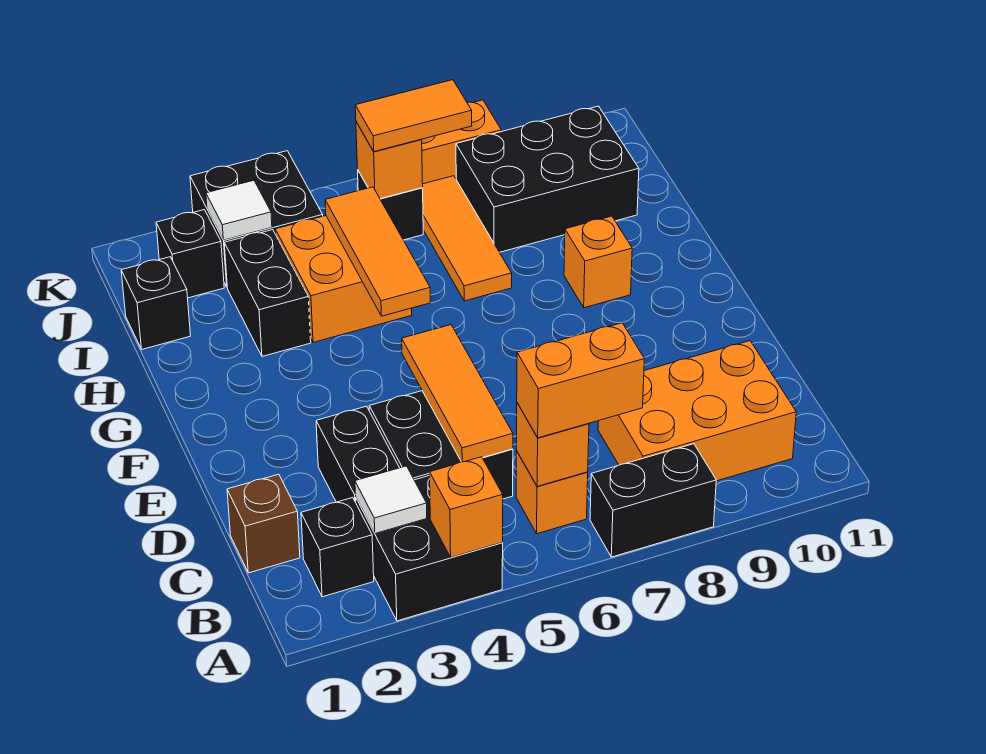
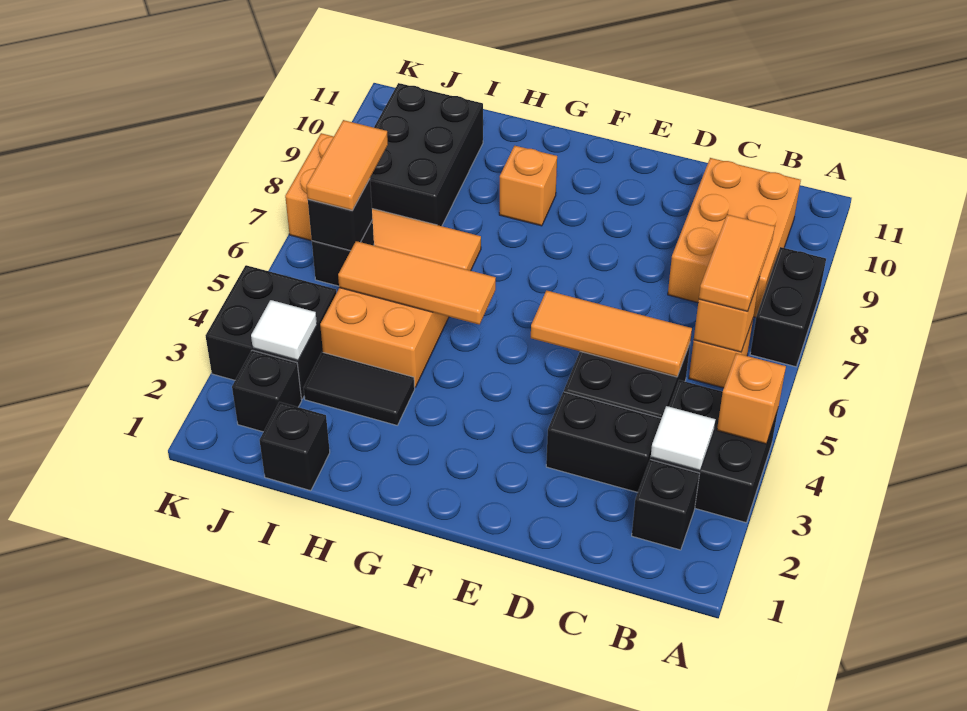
orange 1x2 brick [517,323,644,438] -> orange 1x2 tile [699,214,775,312]
brown 1x1 brick [227,474,300,573] -> none
black 1x2 brick [224,230,311,356] -> black 1x2 tile [304,352,415,425]
orange 1x1 brick [356,122,423,199] -> black 1x1 brick [308,179,373,251]

